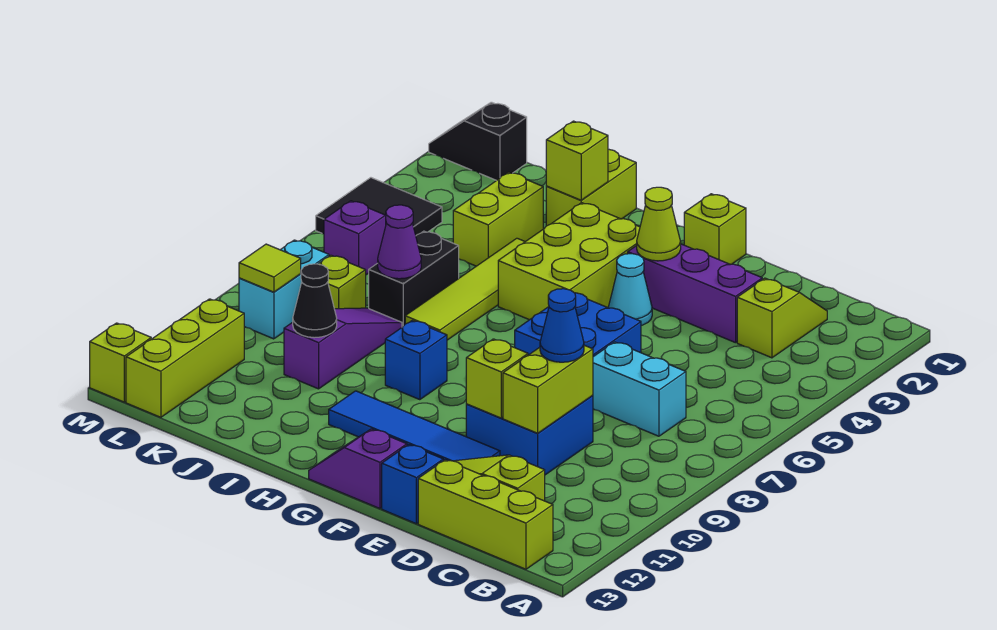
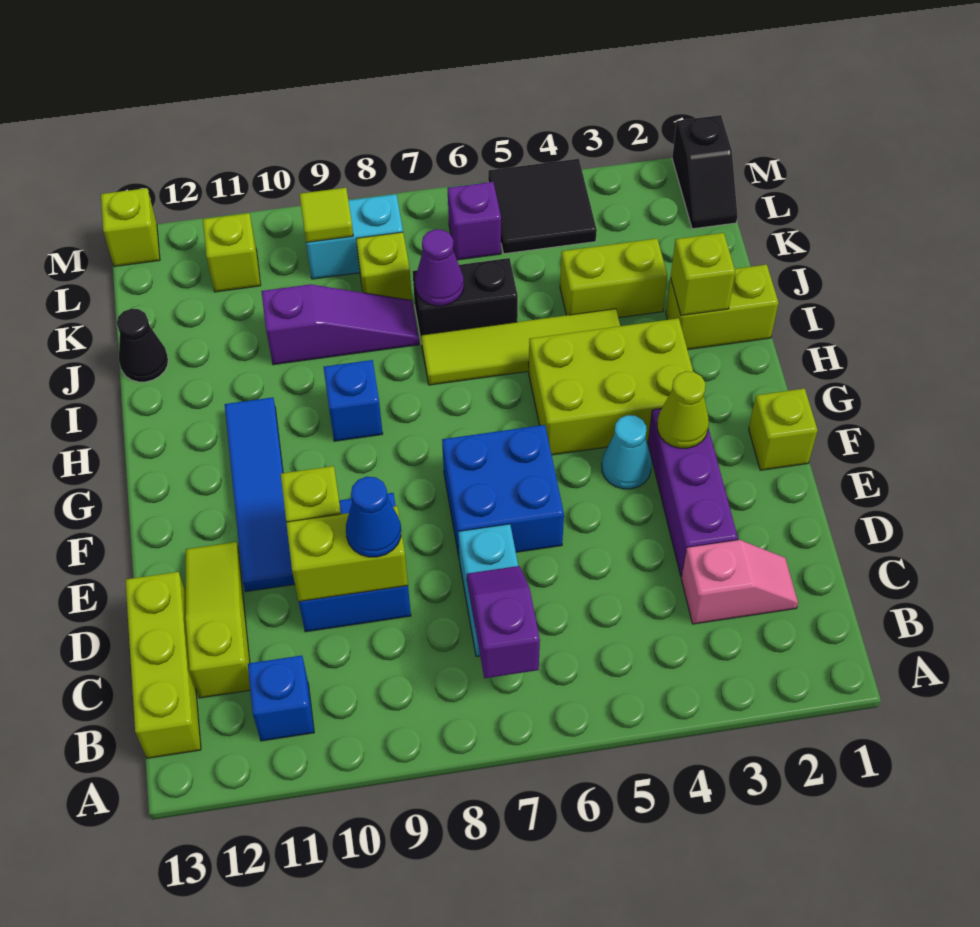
lime 1x2 slope [737,278,827,358] -> pink 1x2 slope [681,540,798,624]
blue 1x1 brick [382,445,443,524] -> blue 1x1 brick moved to [248,656,314,741]
purple 1x2 slope [309,429,407,509] -> purple 1x2 slope moved to [467,566,540,678]
black 1x1 cone [293,264,337,338] -> black 1x1 cone moved to [117,309,168,382]
black 1x2 slope [429,102,527,181] -> black 1x2 slope turned to [672,115,738,229]
lime 1x3 brick [126,299,244,417] -> lime 1x1 brick [203,213,261,292]

